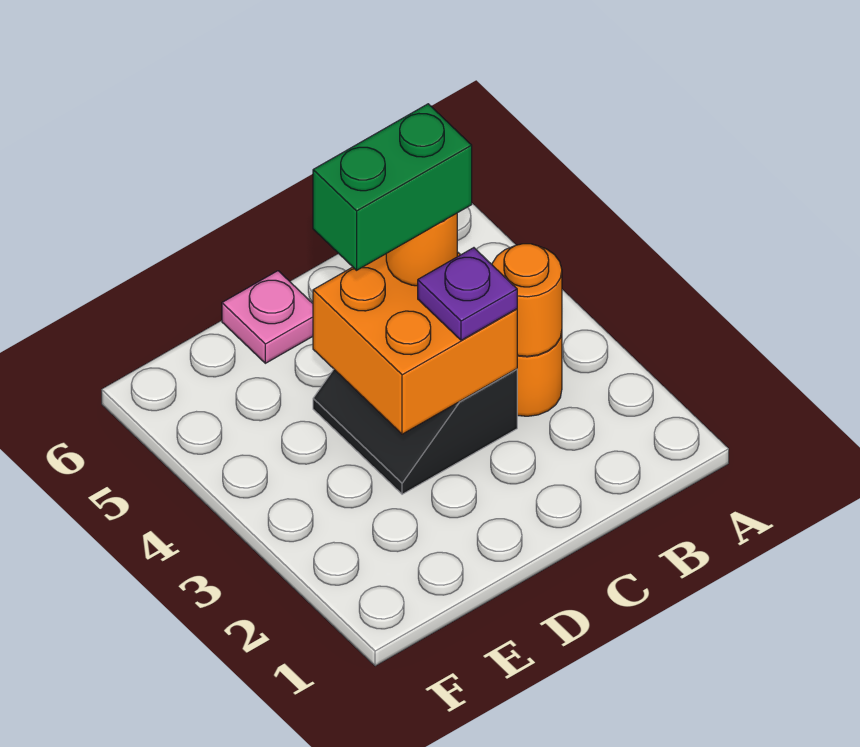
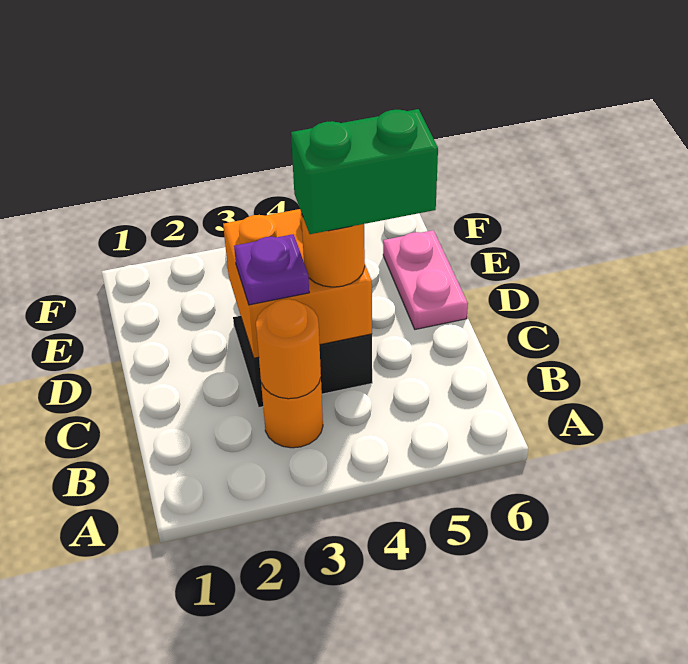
green 1x2 brick [313,104,472,270] -> green 1x2 brick turned to [291,109,438,234]
pink 1x1 plate [222,271,313,363] -> pink 1x2 plate [383,230,468,329]

